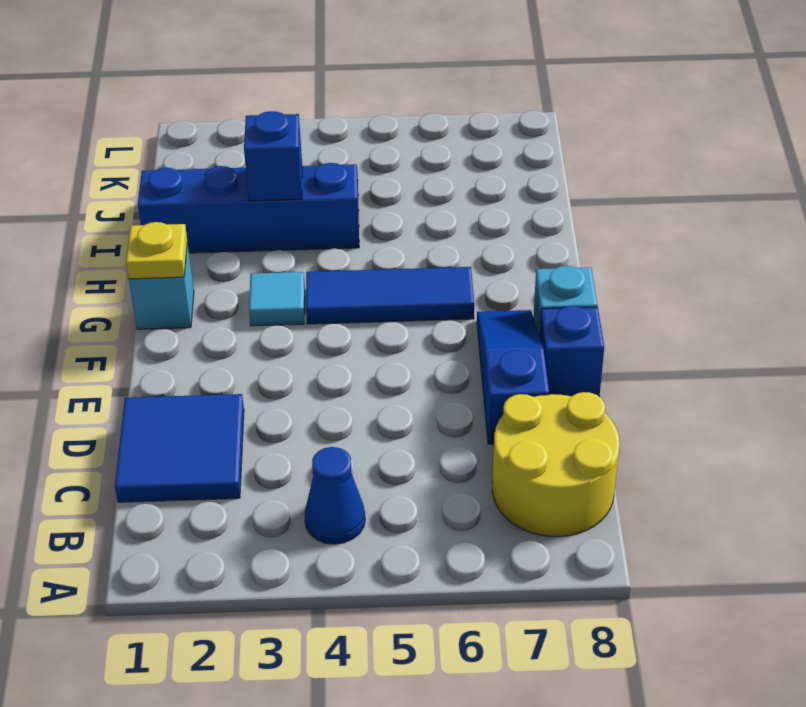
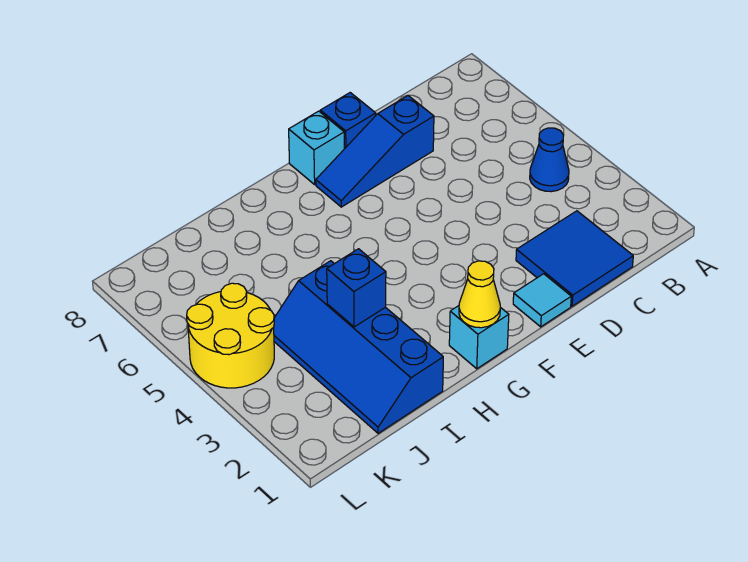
yellow 2x2 round brick [492,392,620,537] -> yellow 2x2 round brick moved to [187,283,274,388]
yellow 1x1 plate [126,222,187,279] -> yellow 1x1 cone [459,261,500,328]
cyan 1x1 tile [249,272,305,326] -> cyan 1x1 tile moved to [513,274,571,327]
blue 1x3 tile [306,267,474,324] -> none

